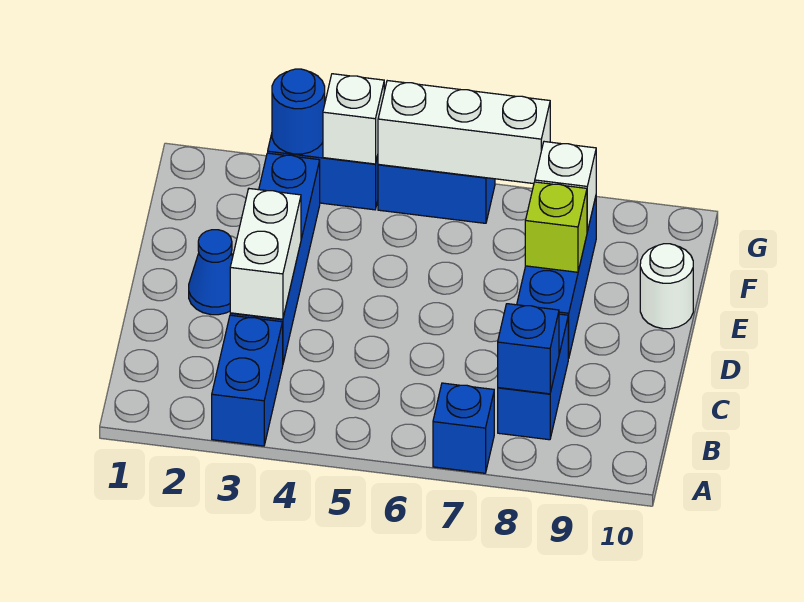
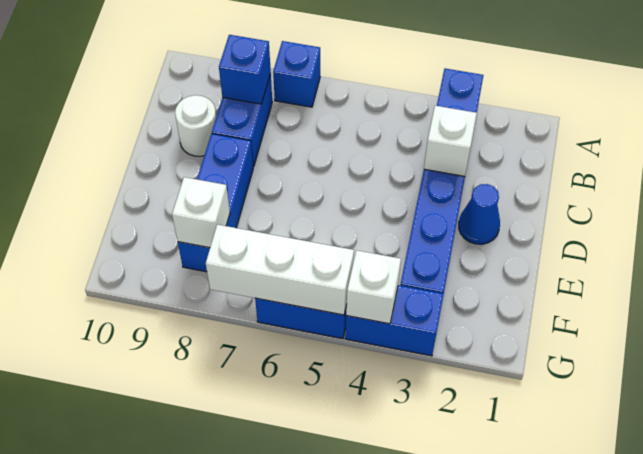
white 1x2 brick [230,189,301,319] -> white 1x1 brick [424,106,477,176]
lime 1x1 brick [525,182,587,272] -> none
white 1x1 round brick [640,244,693,329] -> white 1x1 round brick moved to [175,95,216,156]
blue 1x1 round brick [272,69,325,154] -> none

